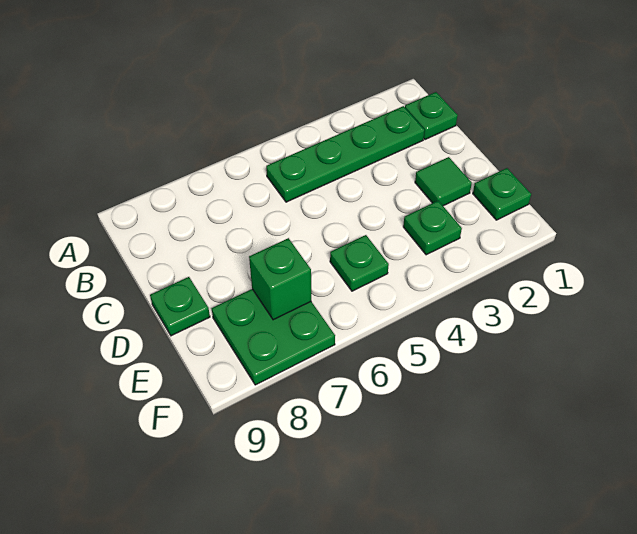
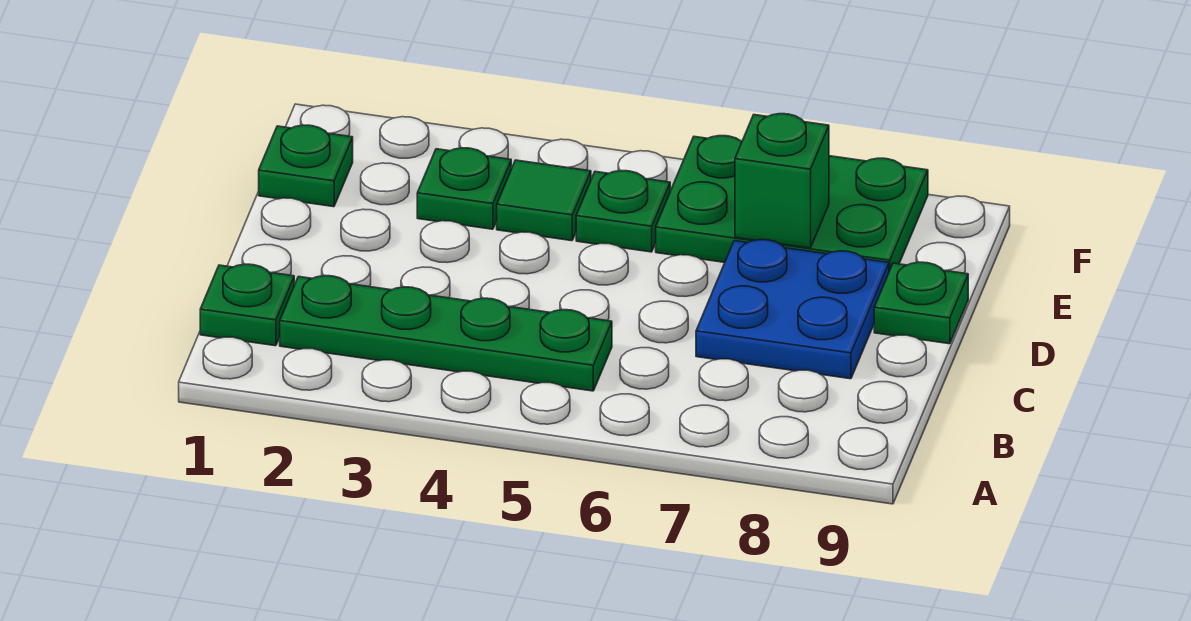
none -> blue 2x2 plate [696,240,889,379]
green 1x1 tile [415,157,472,206] -> green 1x1 tile moved to [497,160,591,241]
green 2x2 plate [212,289,335,385] -> green 2x3 plate [656,136,928,271]

